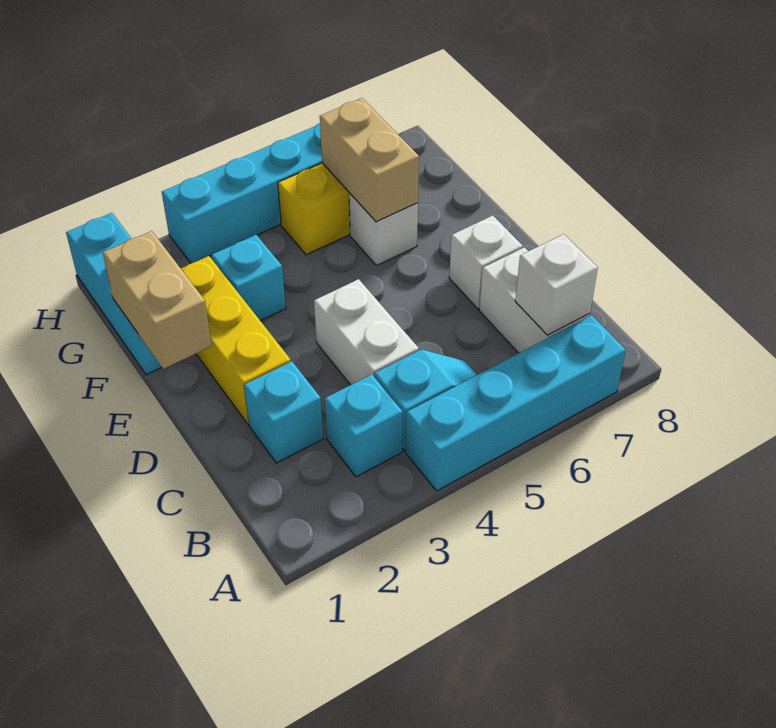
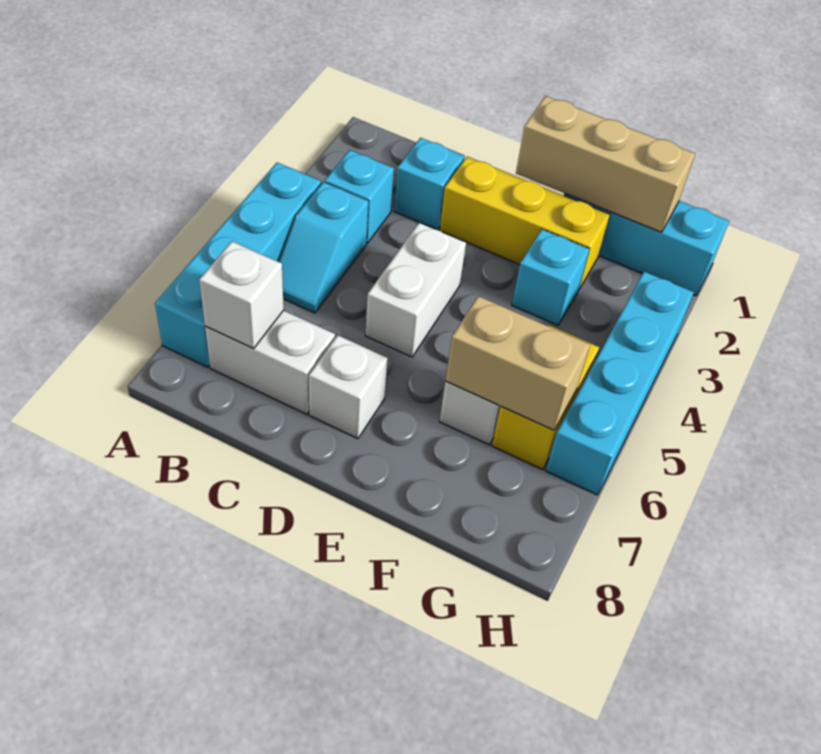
white 1x2 brick [314,279,419,385] -> white 1x2 brick turned to [365,223,466,357]
tan 1x2 brick [103,231,212,369] -> tan 1x3 brick [516,96,695,232]

